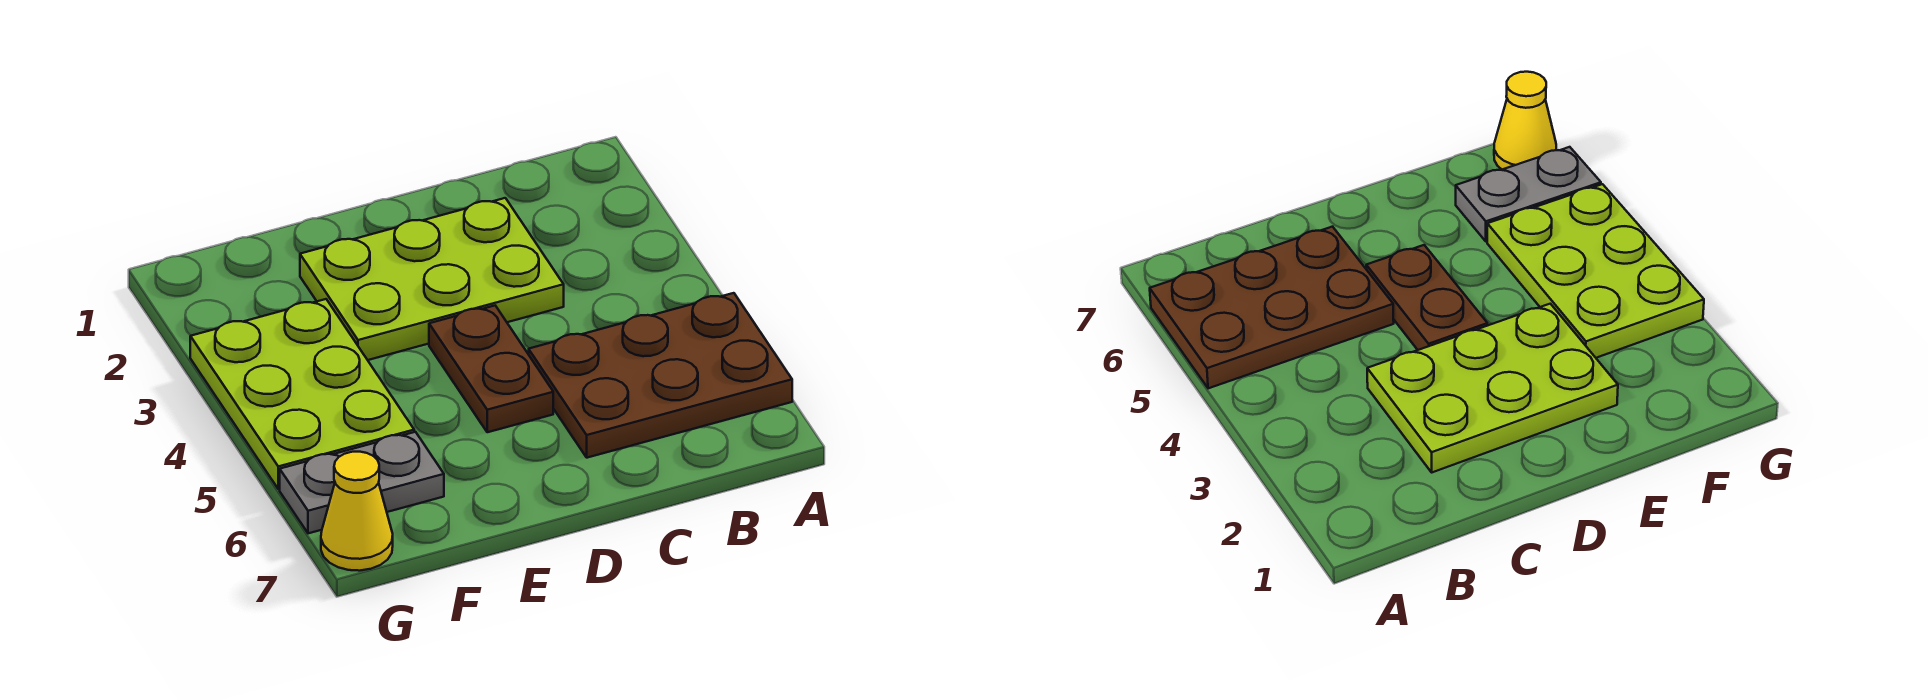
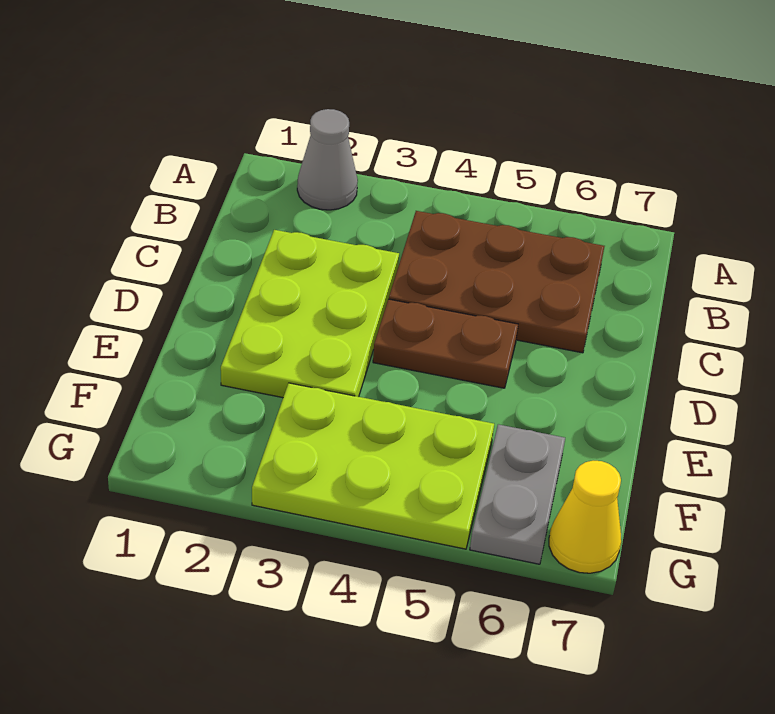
none -> grey 1x1 cone [297,109,358,210]
brown 2x3 plate [529,293,792,458] -> brown 2x3 plate turned to [389,211,604,353]

